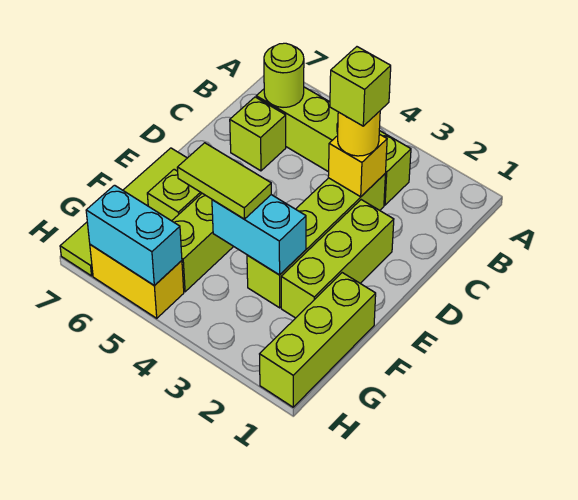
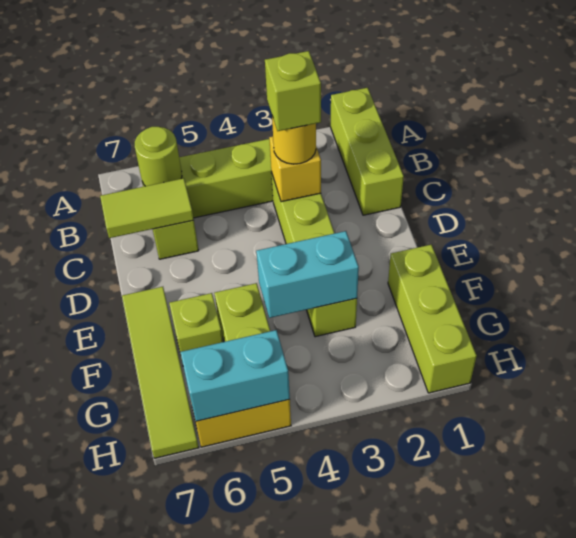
lime 1x3 brick [281,200,394,318] -> lime 1x3 brick moved to [331,88,404,215]
lime 1x2 tile [177,143,271,219] -> lime 1x2 tile moved to [100,178,194,238]

